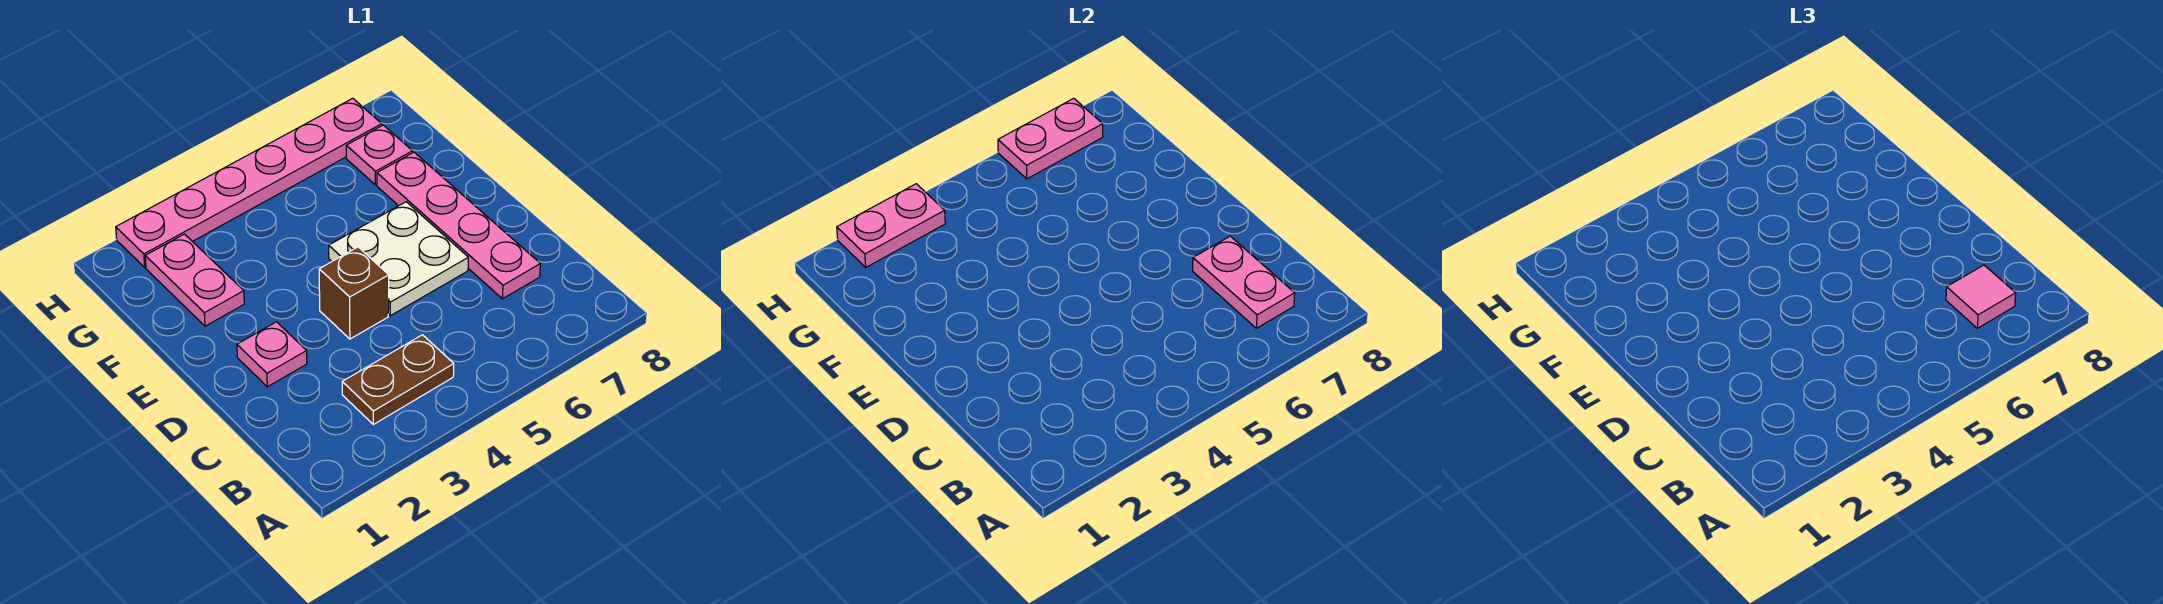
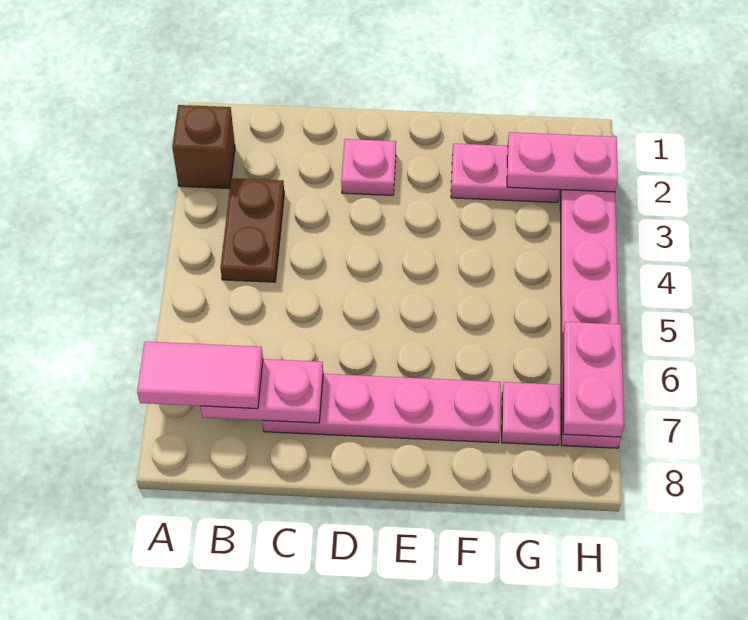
pink 1x1 tile [1946,265,2016,328] -> pink 1x2 tile [137,342,263,409]
brown 1x1 brick [319,247,389,339] -> brown 1x1 brick moved to [172,105,235,189]
white 2x2 plate [329,202,468,316] -> none
pink 1x2 plate [837,184,945,267] -> pink 1x2 plate turned to [507,132,618,192]

